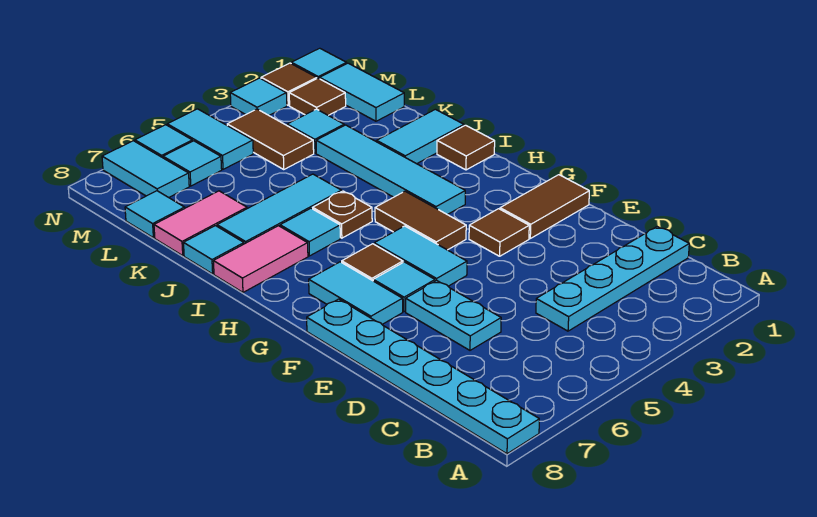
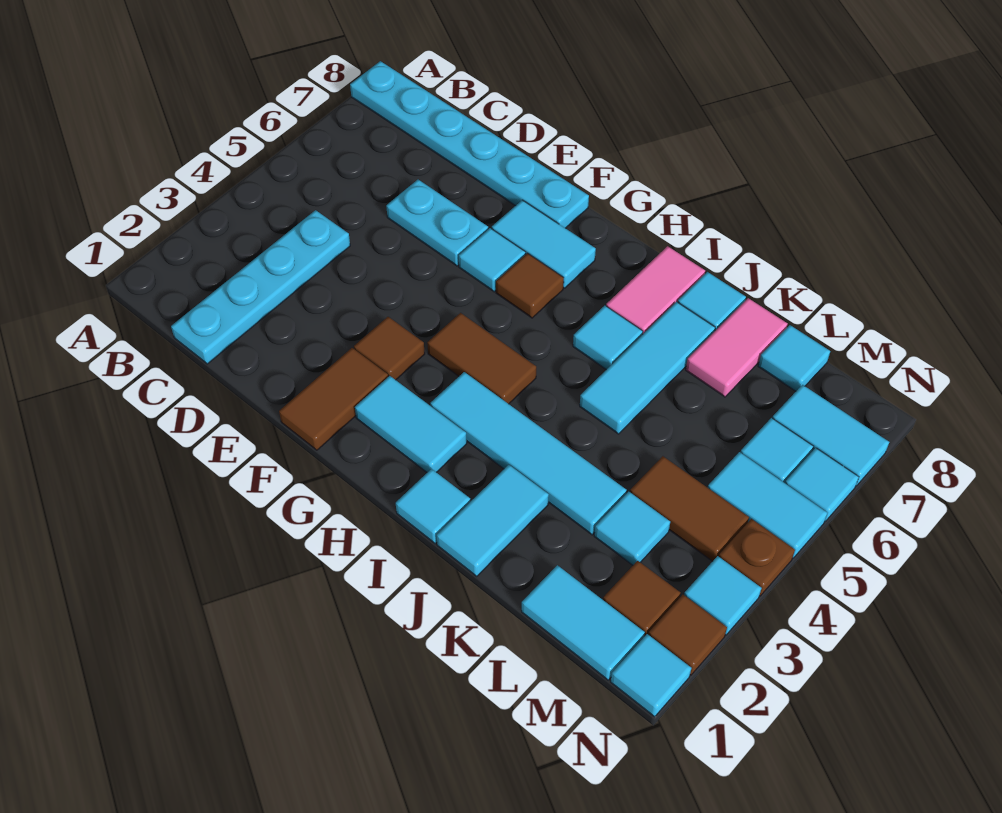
cyan 1x2 tile [374,226,467,286] -> cyan 1x2 tile moved to [355,376,467,472]
brown 1x1 tile [437,125,495,170] -> cyan 1x1 tile [396,469,470,543]
brown 1x1 plate [313,191,372,238] -> brown 1x1 plate moved to [719,519,795,596]

